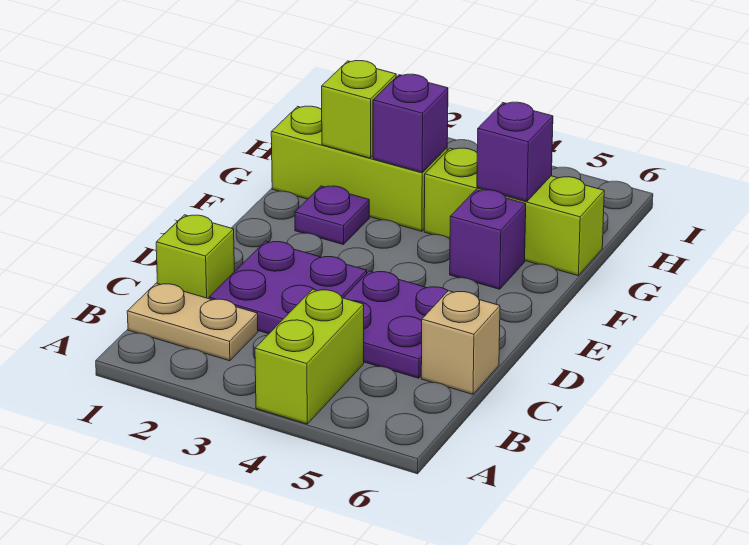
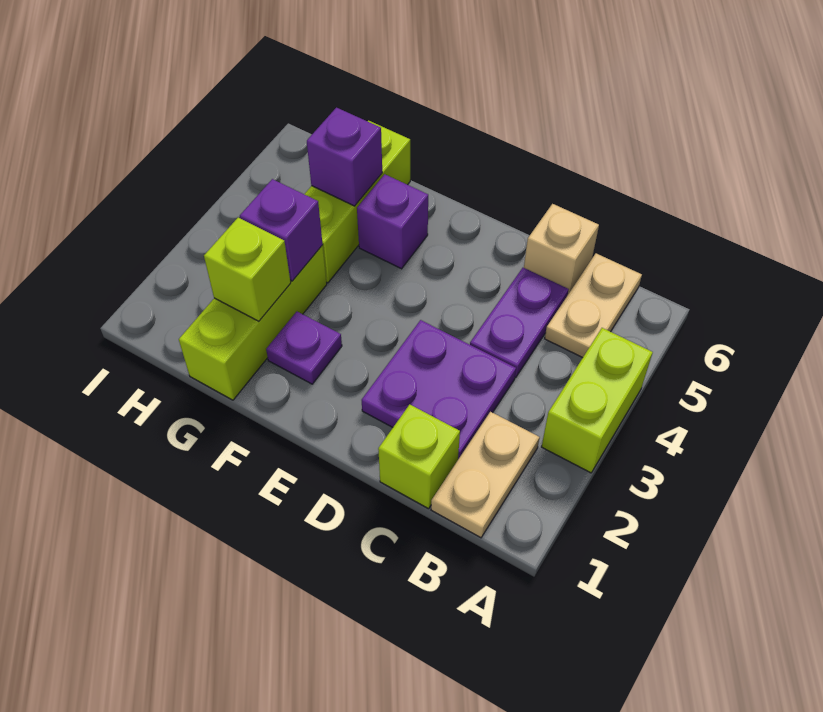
lime 1x2 brick [255,289,364,424] -> lime 1x2 brick turned to [542,328,653,473]
none -> tan 1x2 plate [545,253,642,358]
purple 2x2 plate [344,271,448,378] -> purple 1x2 plate [470,268,569,377]

